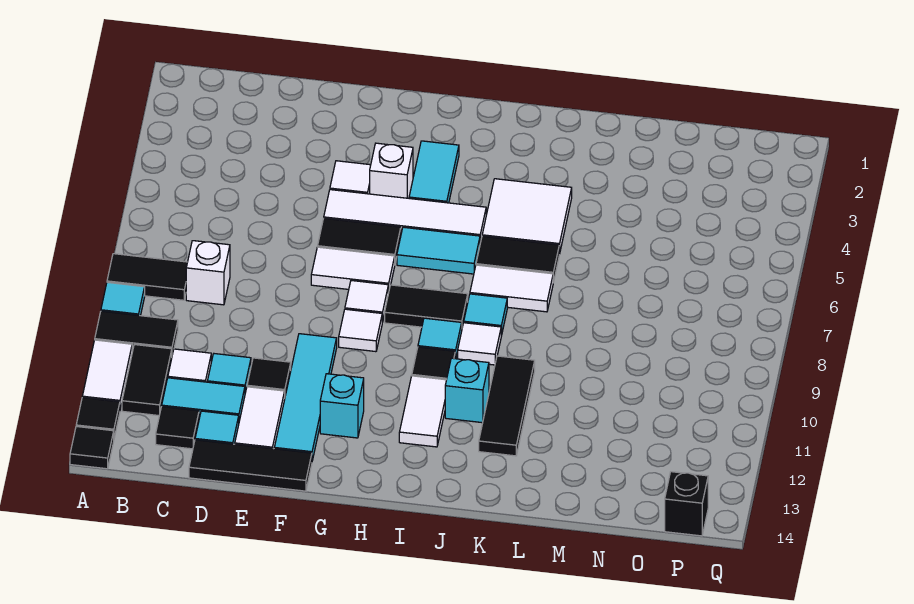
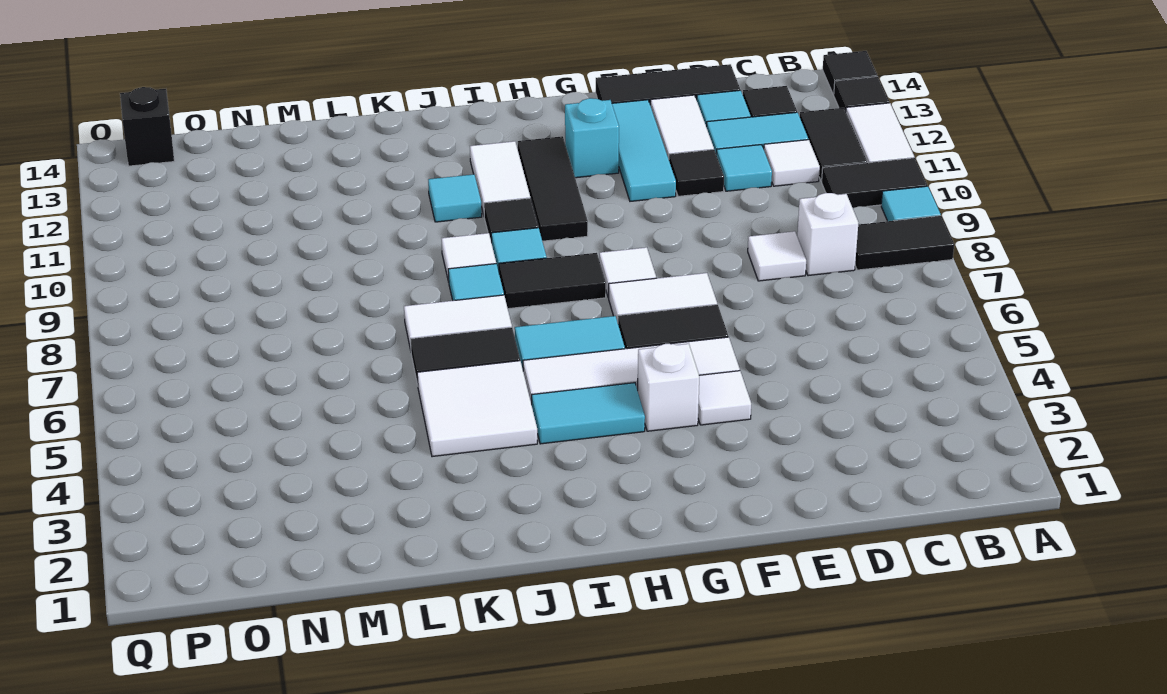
cyan 1x4 tile [274,334,337,461] -> cyan 1x3 tile [612,100,676,201]
white 1x1 tile [339,309,382,352] -> white 1x1 tile moved to [748,231,806,281]
cyan 1x2 tile [409,141,459,203] -> cyan 1x2 tile turned to [532,383,645,444]
cyan 1x1 brick [445,358,489,423] -> cyan 1x1 tile [428,174,482,222]
black 1x3 tile [479,356,535,456] -> black 1x3 tile moved to [518,136,588,241]

